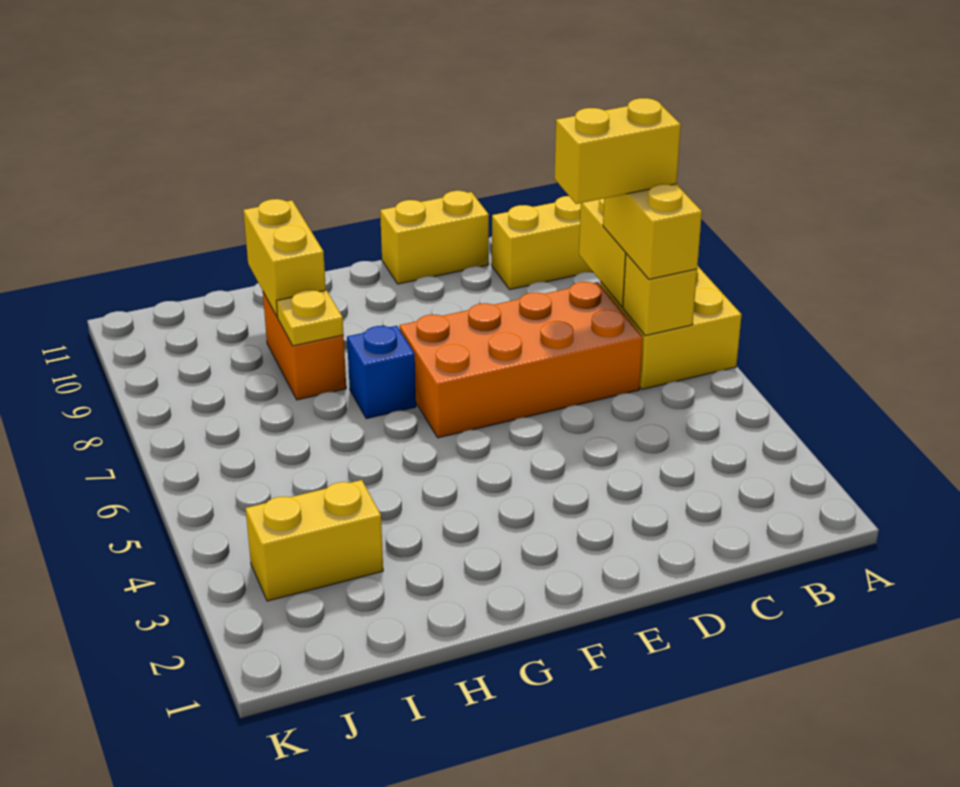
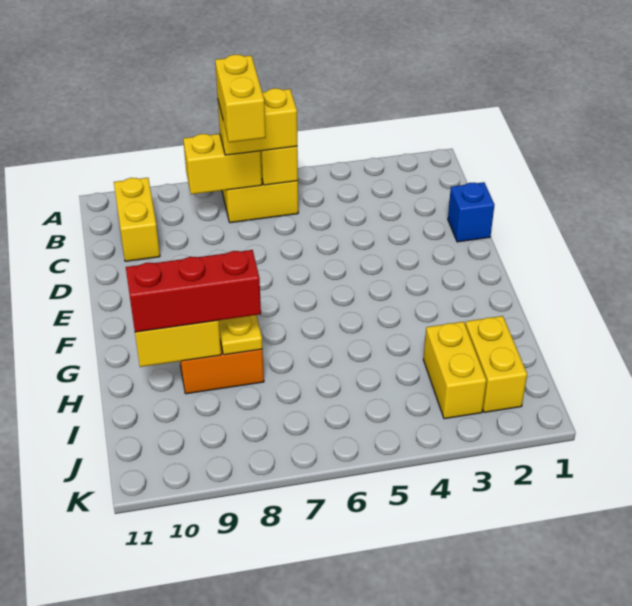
orange 2x4 brick [399,282,643,438] -> none
yellow 1x2 brick [380,191,489,284] -> yellow 1x2 brick moved to [465,316,527,412]
blue 1x1 brick [347,326,416,419] -> blue 1x1 brick moved to [448,182,494,242]
none -> red 1x3 brick [126,250,261,332]

